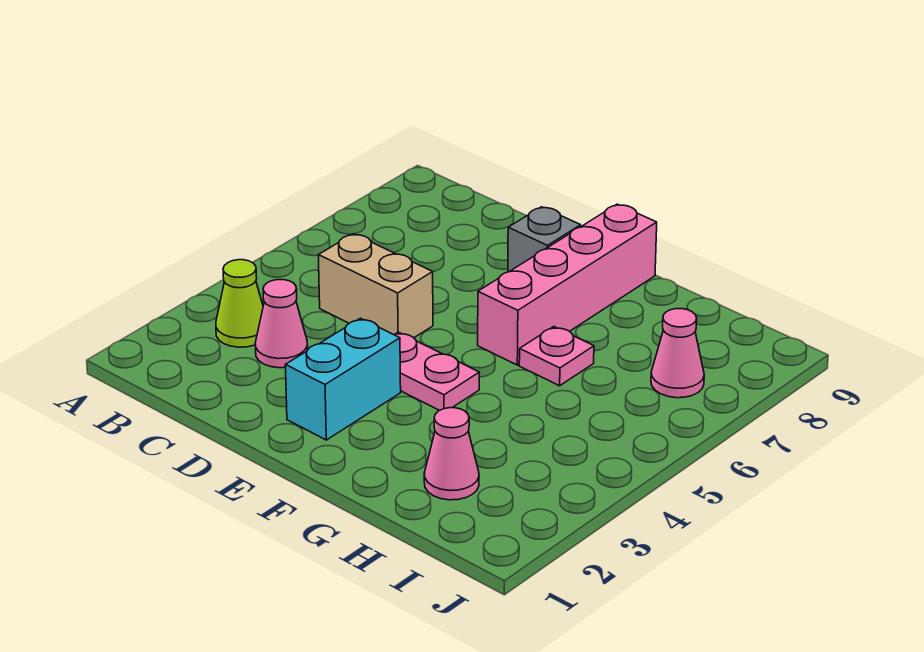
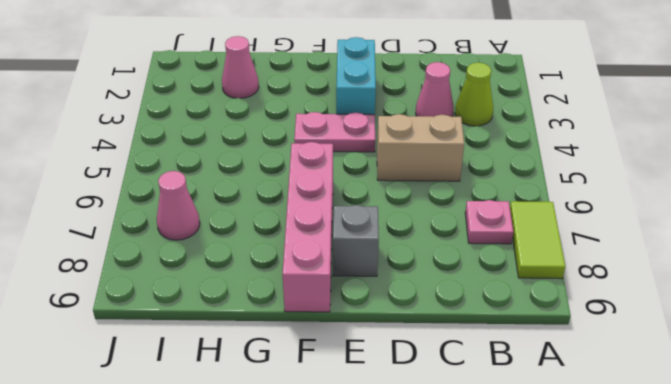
none -> lime 1x2 tile [510,201,565,279]
pink 1x1 plate [519,327,594,386] -> pink 1x1 plate moved to [465,200,513,244]

